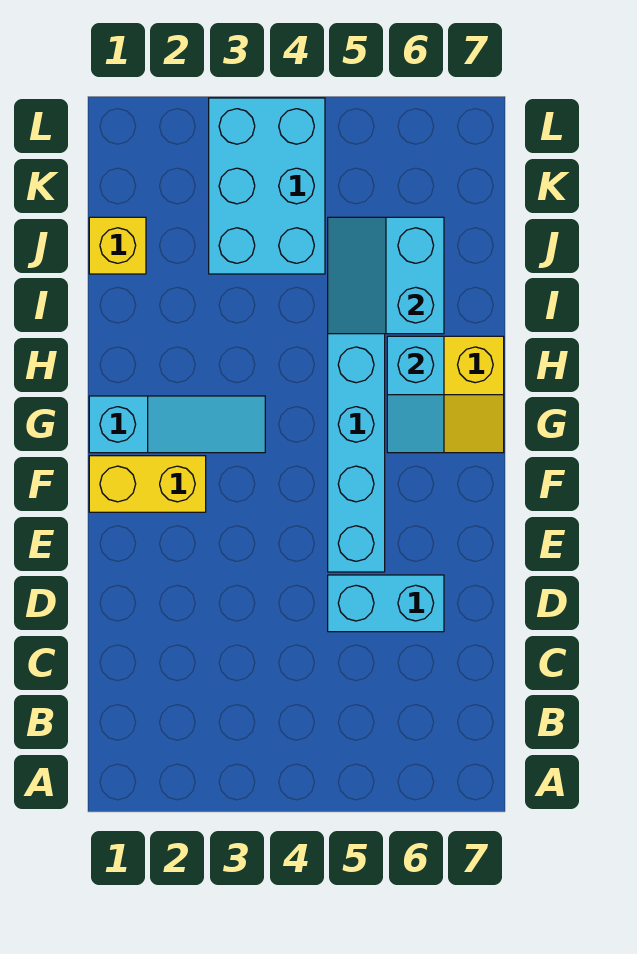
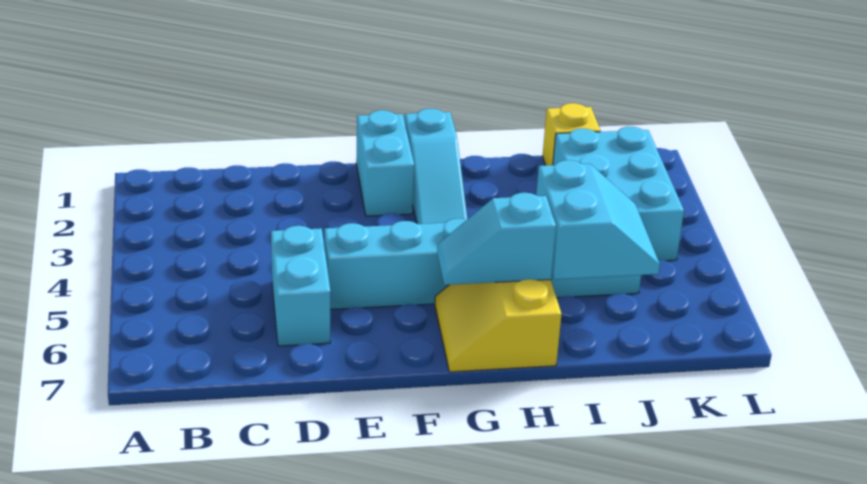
yellow 1x2 brick [89,456,206,512] -> cyan 1x2 brick [356,110,414,216]
cyan 2x2 slope [328,217,444,334] -> cyan 2x2 slope turned to [536,160,660,279]
cyan 2x3 brick [209,98,325,274] -> cyan 2x3 brick turned to [553,127,684,261]

